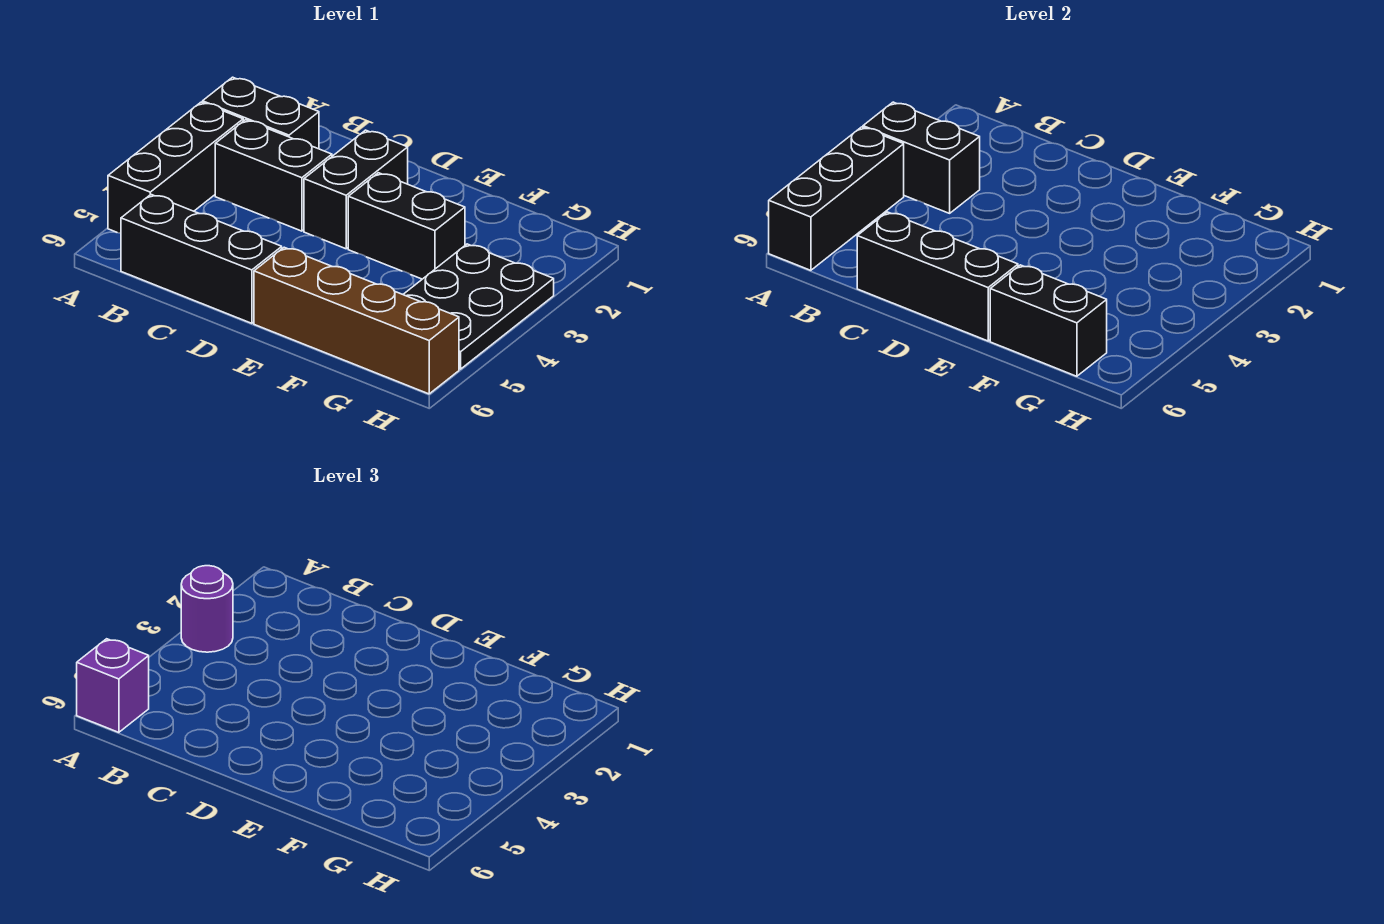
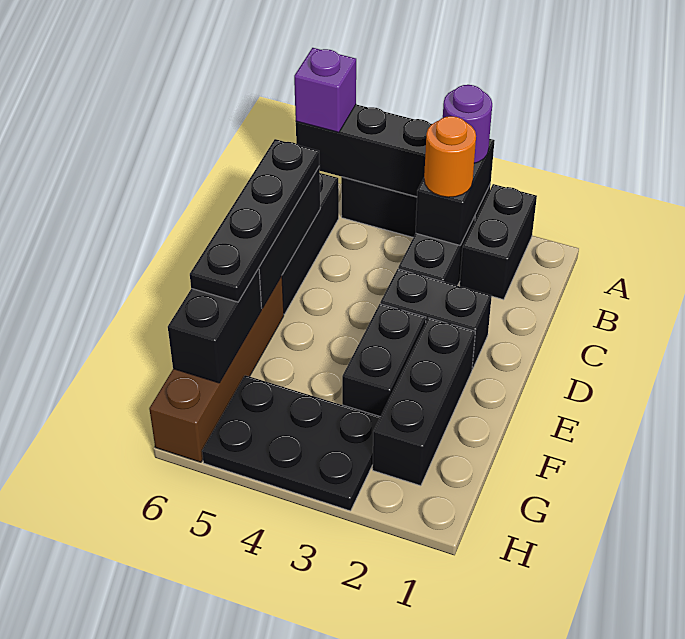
none -> orange 1x1 round brick [424,116,476,197]
none -> black 1x4 plate [190,139,319,302]
none -> black 1x3 brick [373,318,475,486]

